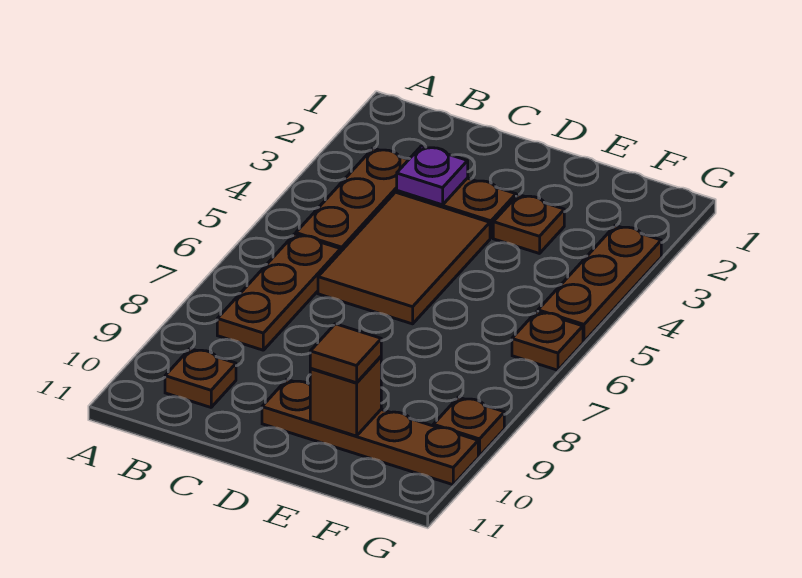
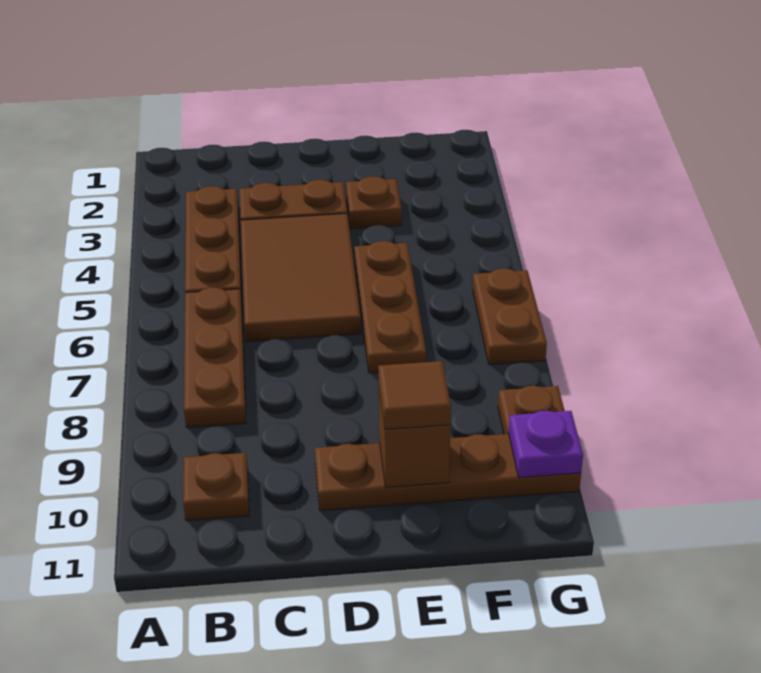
purple 1x1 plate [397,146,468,205] -> purple 1x1 plate moved to [509,411,583,478]
brown 1x3 plate [538,225,661,342] -> brown 1x3 plate moved to [354,241,426,373]
brown 1x1 plate [512,311,583,370] -> brown 1x2 plate [473,269,547,365]

